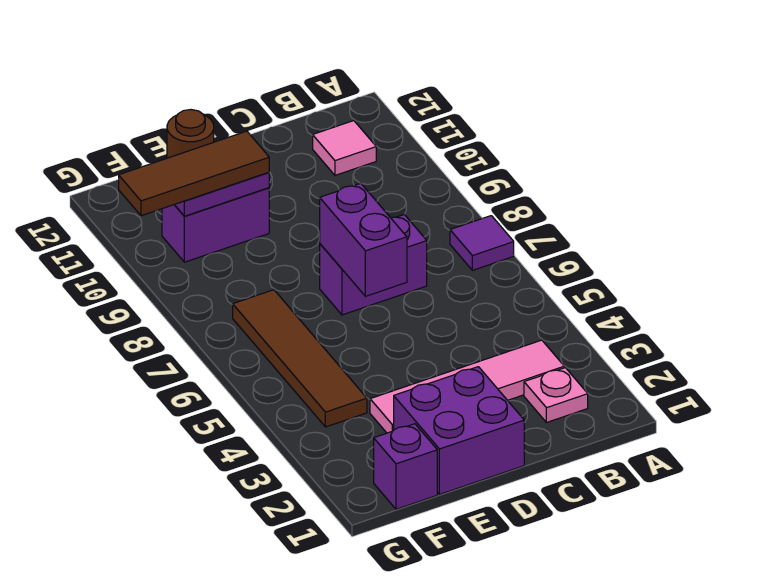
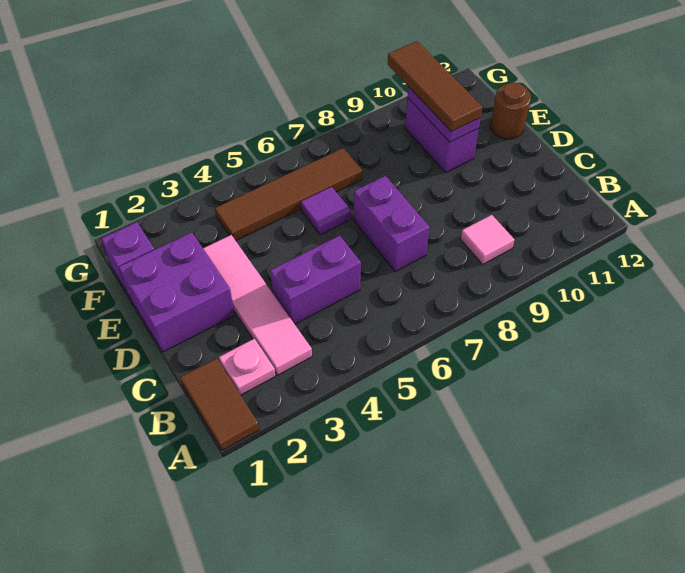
none -> brown 1x2 tile [180,358,259,451]
purple 1x1 tile [450,216,514,270] -> purple 1x1 tile moved to [301,187,351,235]
pink 1x1 tile [313,121,376,175] -> pink 1x1 tile moved to [461,215,514,264]
purple 1x2 brick [320,183,407,296] -> purple 1x2 brick moved to [270,235,361,324]

